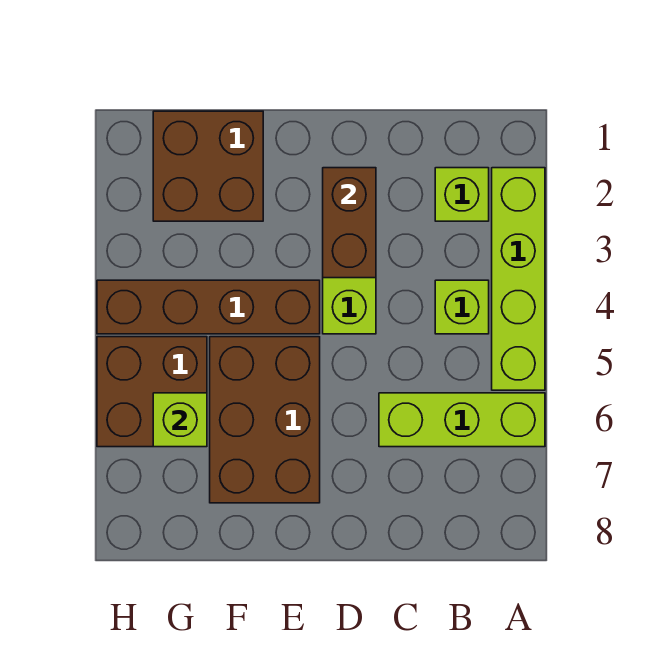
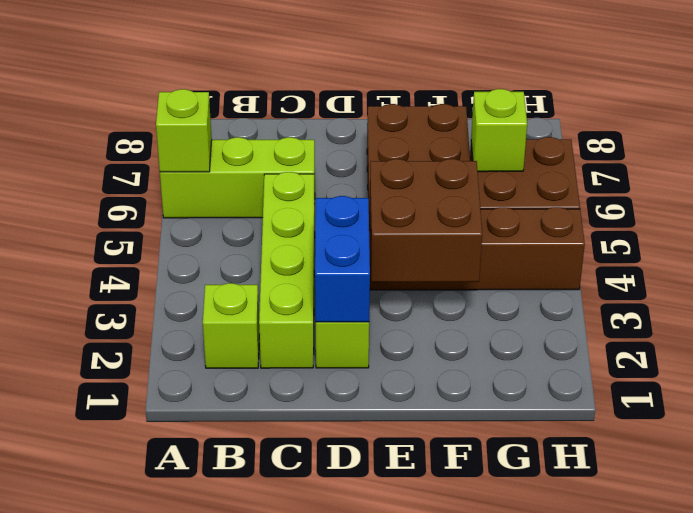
lime 1x4 brick [492,168,545,390] -> lime 1x4 brick moved to [259,172,315,368]
lime 1x1 brick [435,280,489,334] -> lime 1x1 brick moved to [156,89,212,172]
brown 1x2 brick [323,168,376,278] -> blue 1x2 brick [315,196,370,322]
brown 2x2 brick [153,111,263,221] -> brown 2x2 brick moved to [370,159,482,282]

